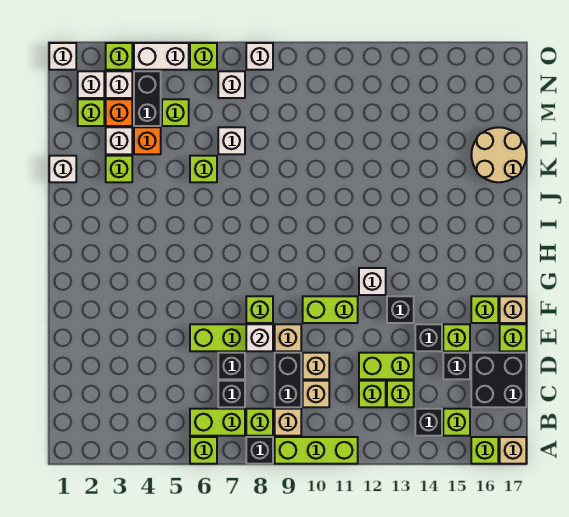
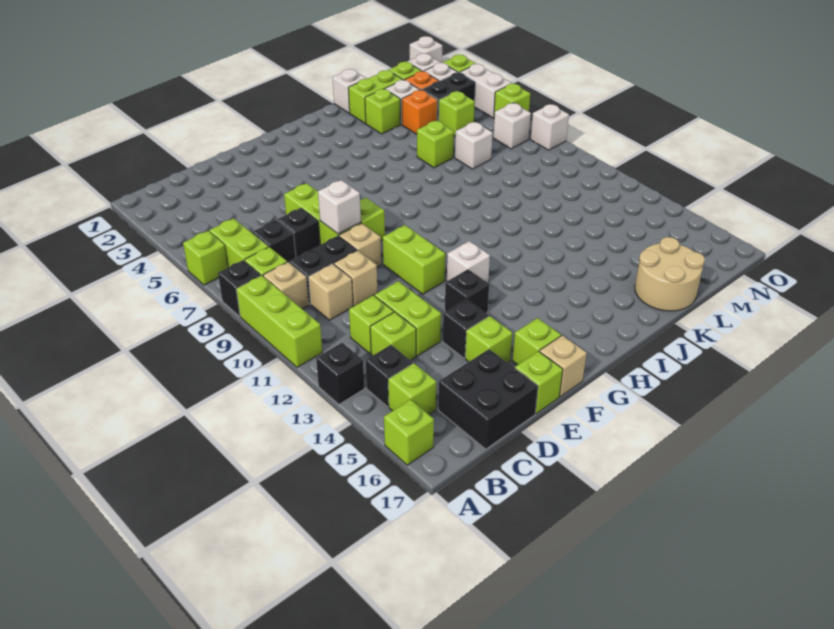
tan 1x1 brick [500,437,526,464] -> none
black 1x1 brick [443,353,470,379] -> black 1x1 brick moved to [316,343,364,404]
none -> lime 1x2 brick [348,70,403,123]

